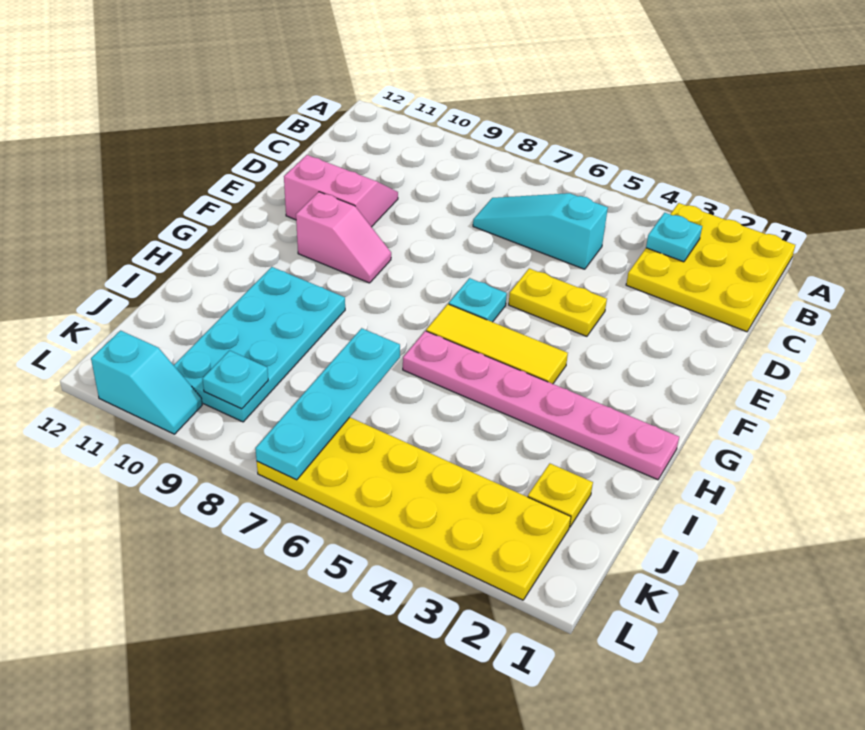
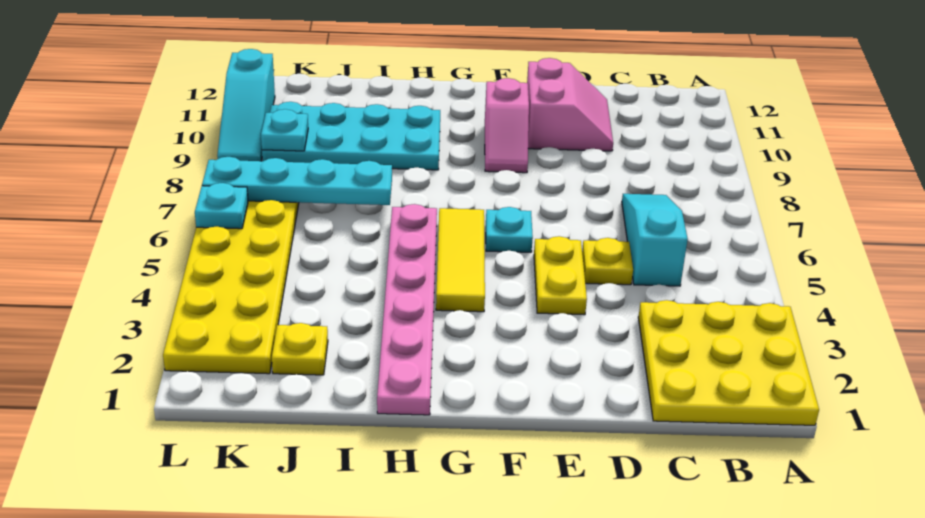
cyan 1x1 plate [646,213,702,262] -> cyan 1x1 plate moved to [195,183,248,229]
none -> yellow 1x1 plate [582,238,633,285]
cyan 1x2 slope [91,331,202,434] -> cyan 1x3 slope [217,49,275,161]

